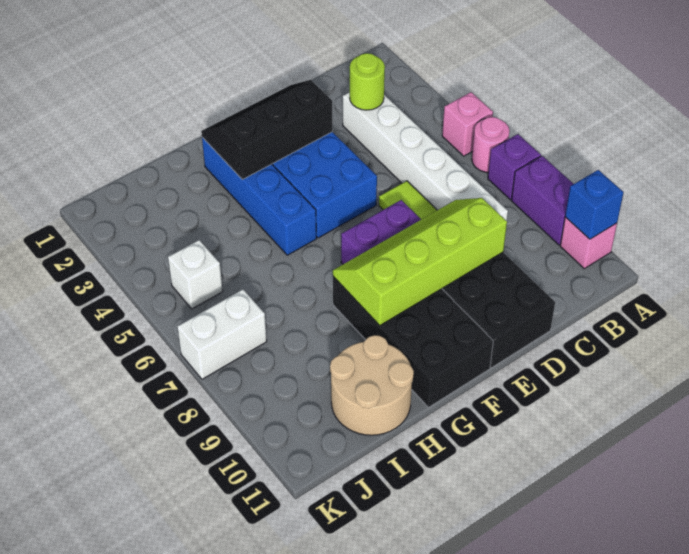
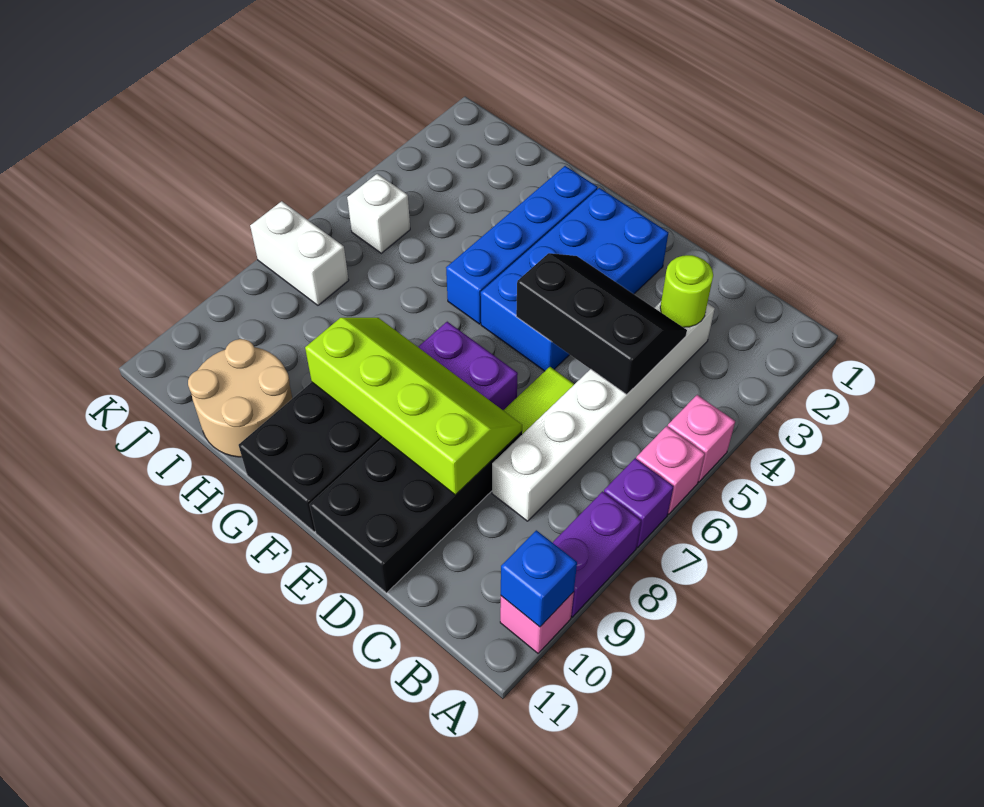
pink 1x1 round brick [472,117,510,172] -> pink 1x1 brick [636,426,705,514]
black 2x3 slope [201,80,332,179] -> black 2x3 slope moved to [516,253,687,395]

